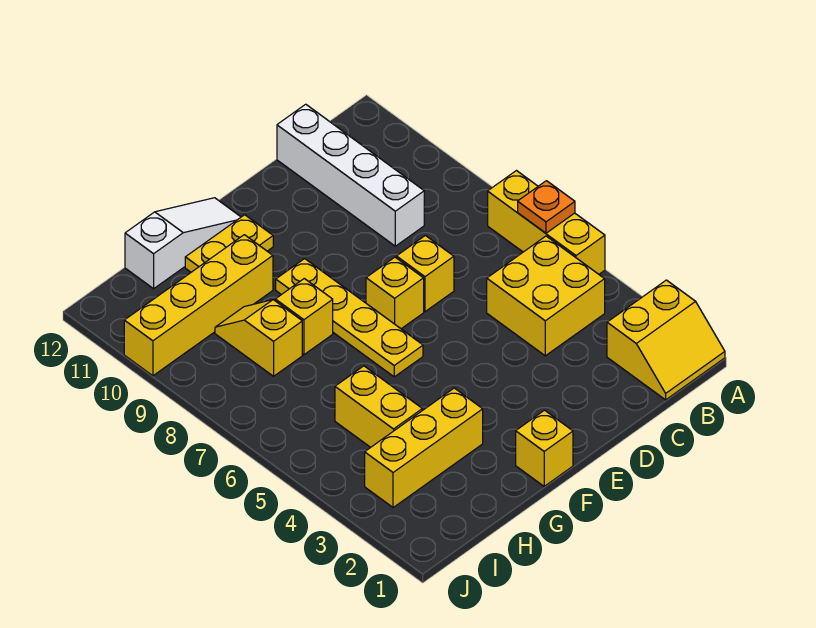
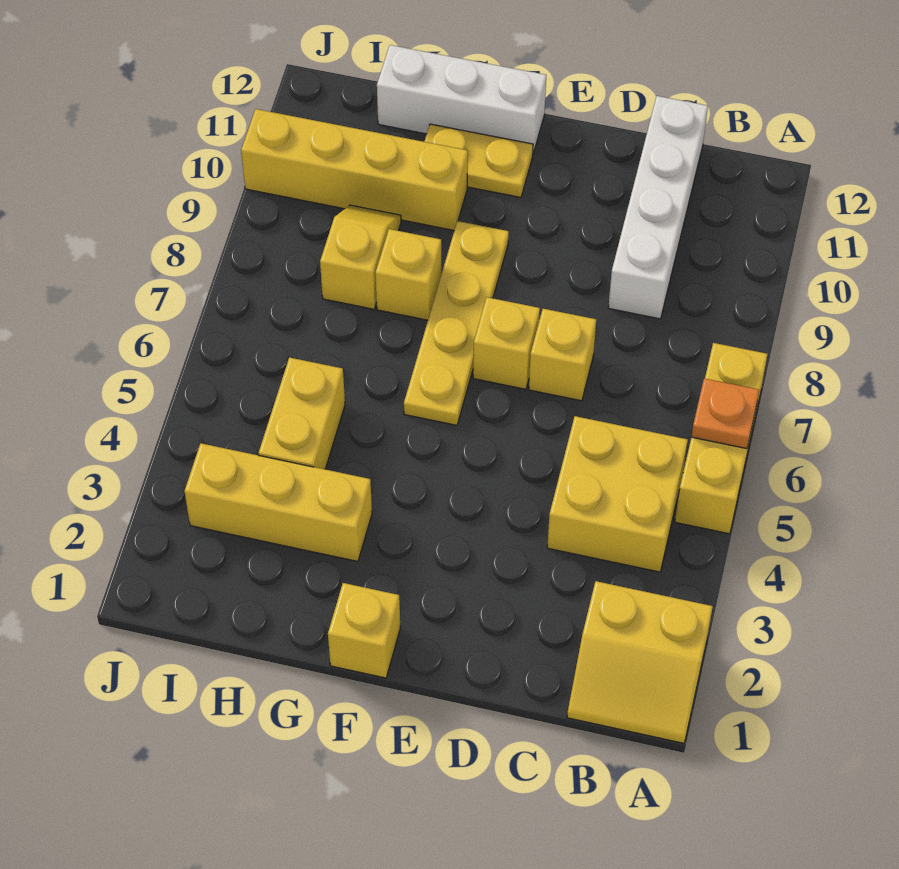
white 1x3 slope [125,198,241,289] -> white 1x3 brick [377,45,546,153]

